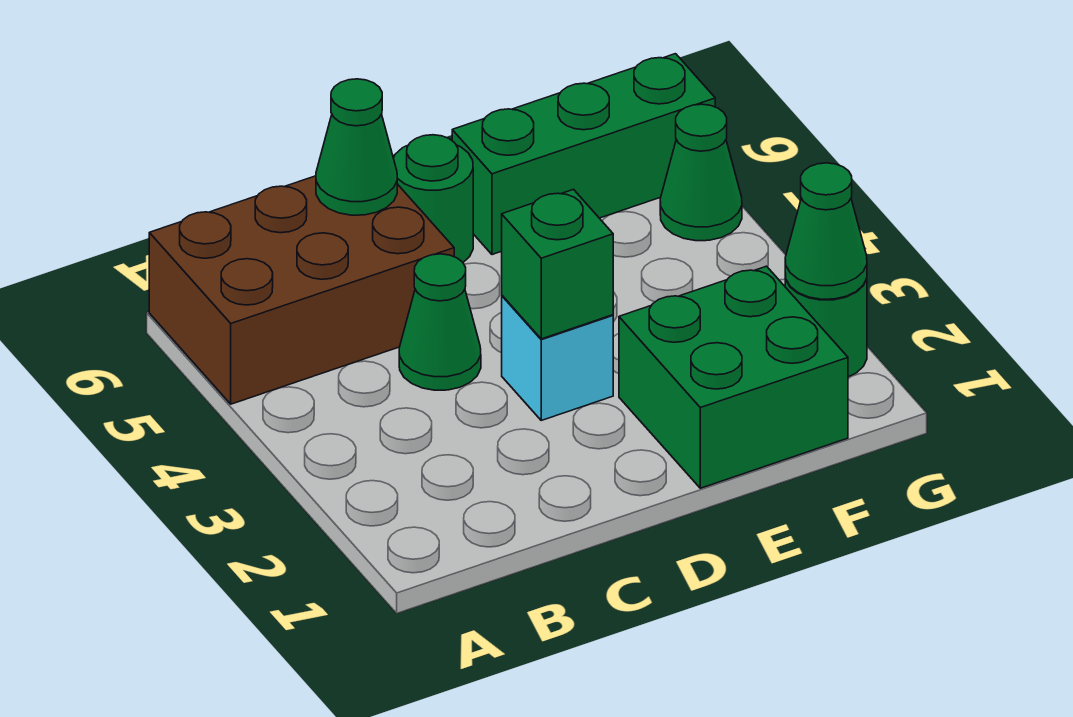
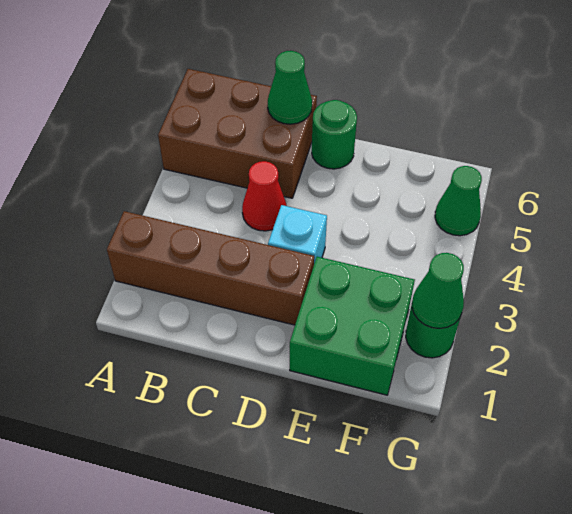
none -> brown 1x4 brick [107,211,314,325]
green 1x1 cone [399,254,481,390] -> red 1x1 cone [242,161,287,231]
green 1x1 brick [502,189,613,339] -> none
green 1x3 brick [452,54,715,255] -> none

